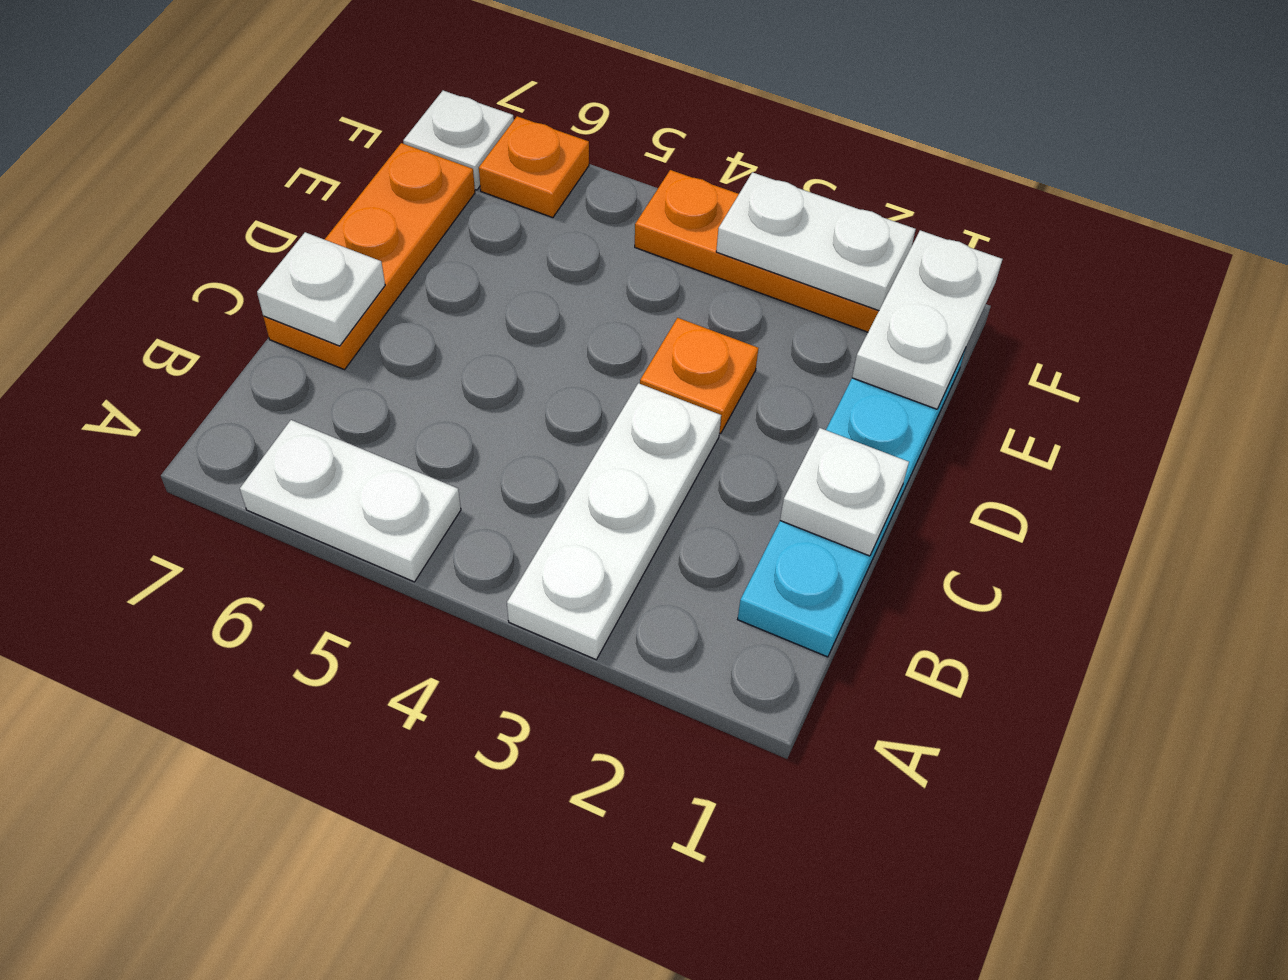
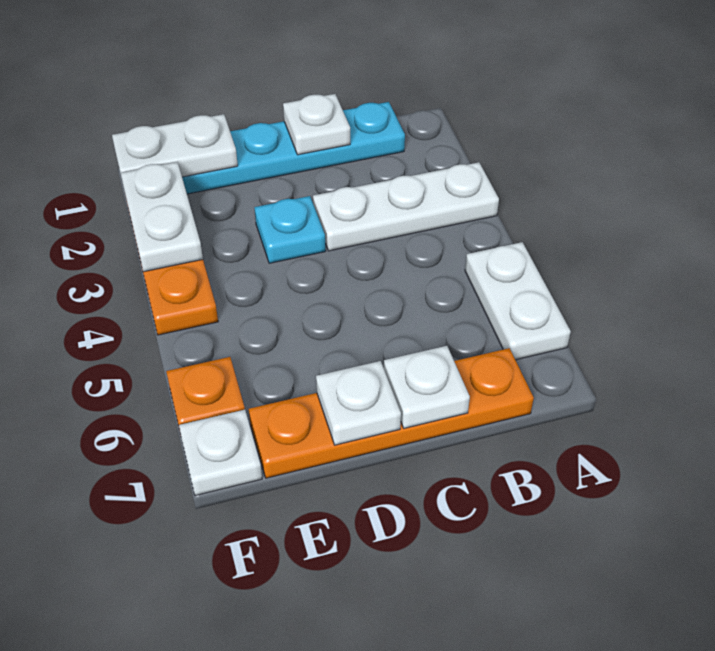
orange 1x3 plate [264,143,475,370] -> orange 1x4 plate [249,348,534,478]
orange 1x1 plate [640,318,758,434] -> cyan 1x1 plate [254,196,326,263]
none -> white 1x1 plate [316,361,401,445]

